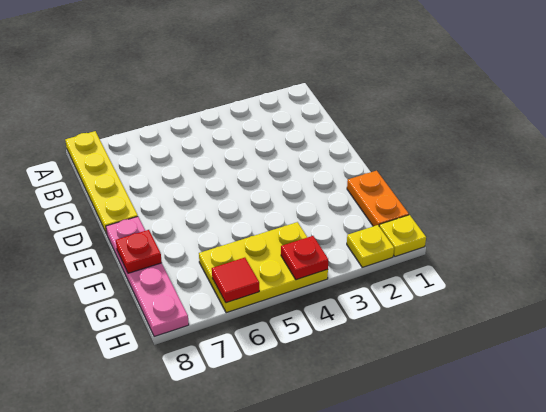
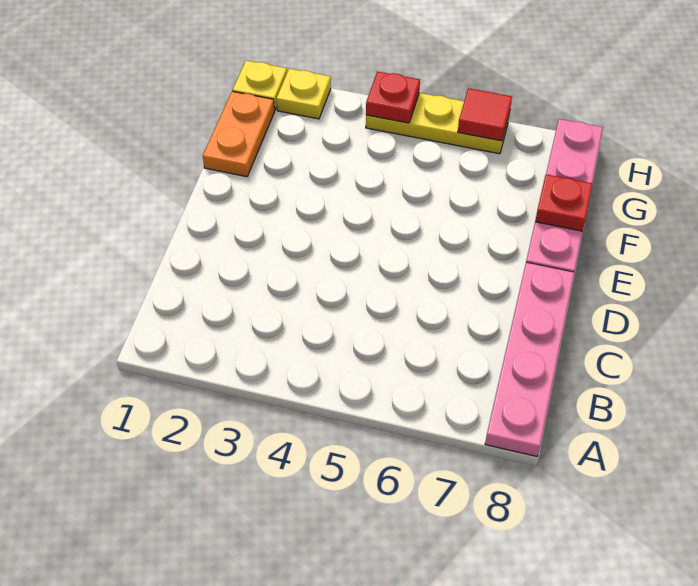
yellow 1x4 plate [65,131,138,234] -> pink 1x4 plate [485,262,574,456]
yellow 2x3 plate [199,222,328,313] -> yellow 1x3 plate [366,93,510,154]

